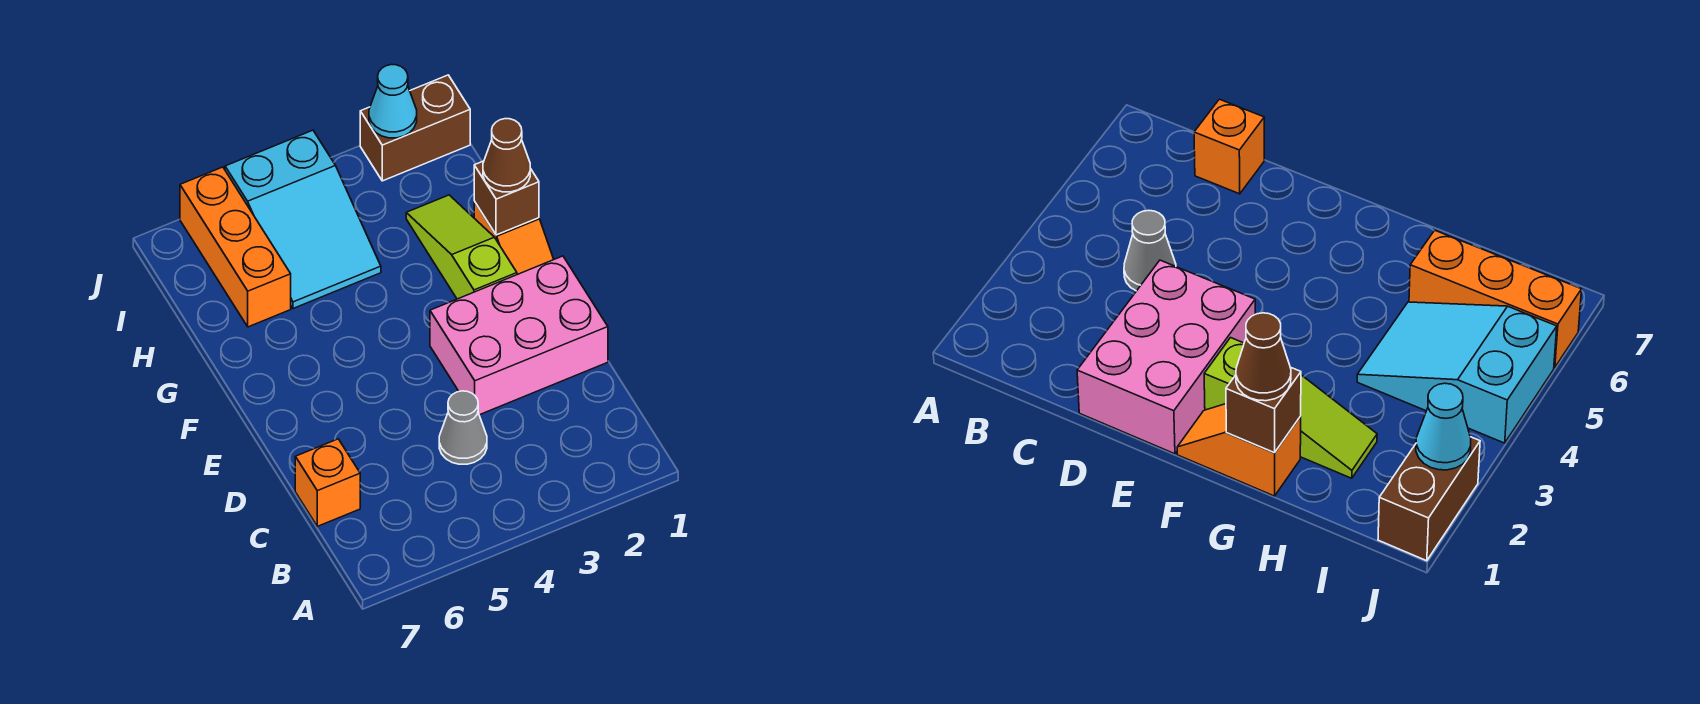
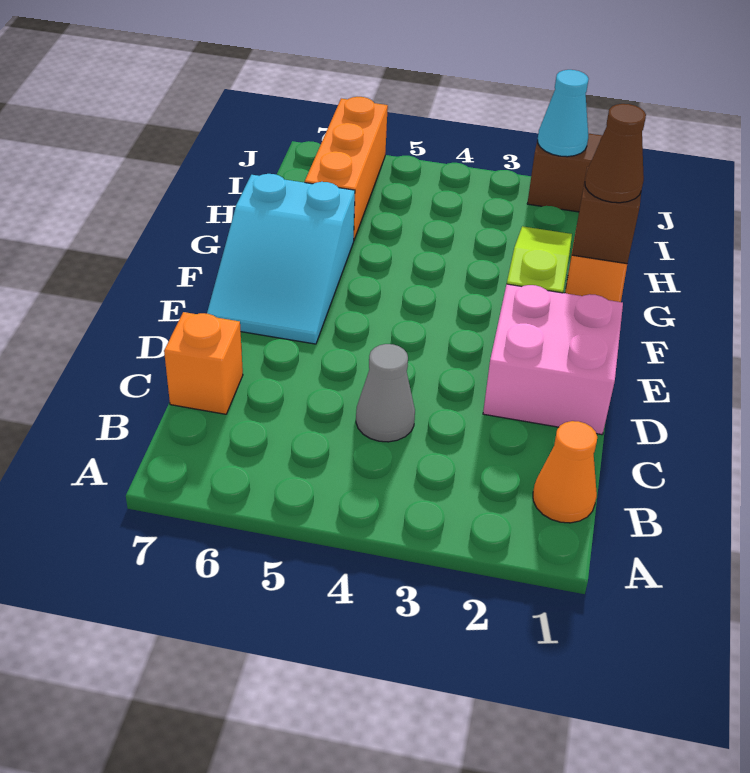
none -> orange 1x1 cone [533,421,597,523]
pink 2x3 brick [430,256,608,415] -> pink 2x2 brick [483,284,623,435]
cyan 2x3 slope [225,130,381,308] -> cyan 2x3 slope moved to [207,174,355,344]

